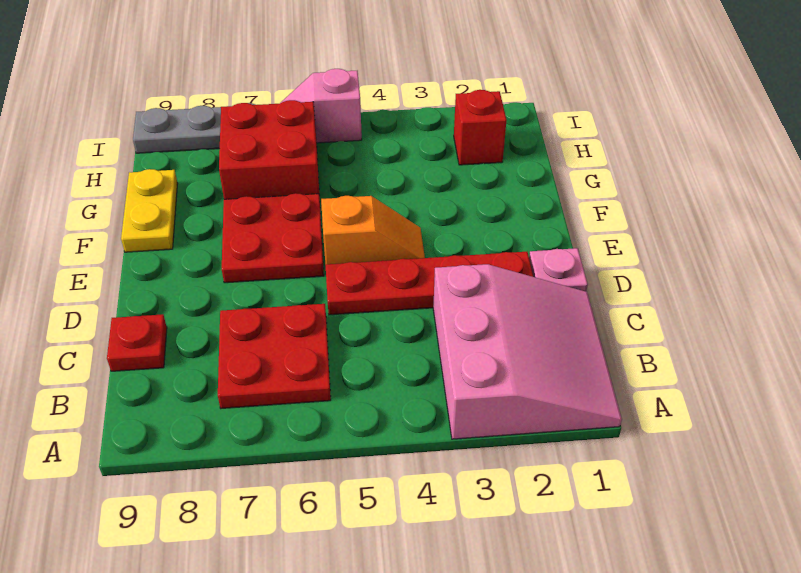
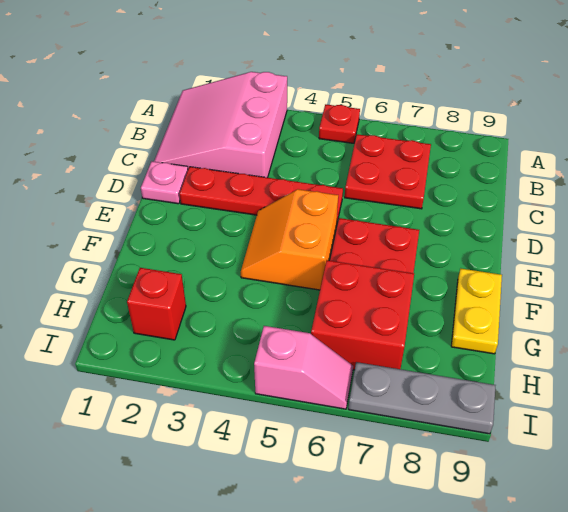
red 1x1 plate [107,314,167,371] -> red 1x1 plate moved to [319,104,360,143]
orange 1x2 slope [321,196,425,264] -> orange 2x2 slope [241,189,338,290]

